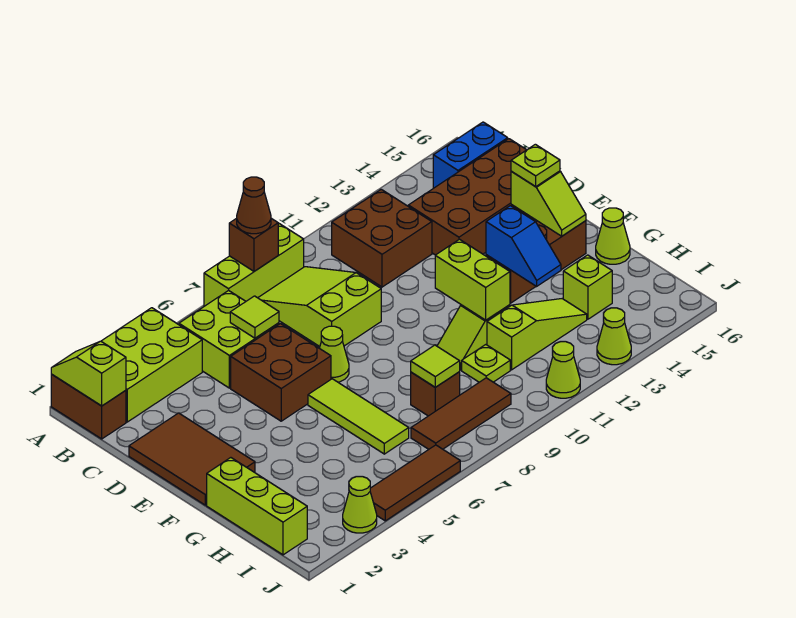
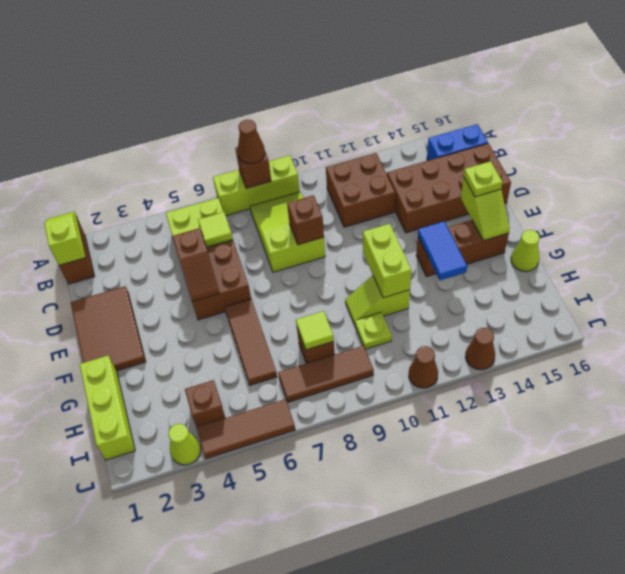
lime 2x3 brick [101,308,202,422] -> none
none -> brown 1x2 slope [172,228,220,302]
none -> brown 1x1 brick [287,195,324,245]
lime 1x1 cone [320,326,349,382] -> none
lime 1x3 tile [308,379,409,454] -> brown 1x3 tile [225,299,277,385]
blue 1x2 slope [486,206,561,286] -> blue 1x2 tile [418,221,467,280]
lime 1x3 slope [487,299,587,370] -> none
lime 1x1 brick [563,255,612,319] -> none
none -> brown 1x1 brick [185,380,225,427]
lime 1x1 cone [546,342,580,398] -> brown 1x1 cone [409,346,438,388]
lime 1x1 cone [597,308,631,365] -> brown 1x1 cone [465,328,495,370]

